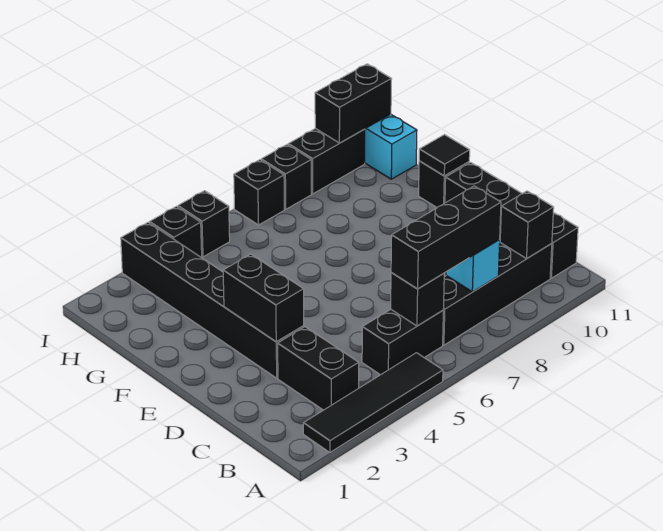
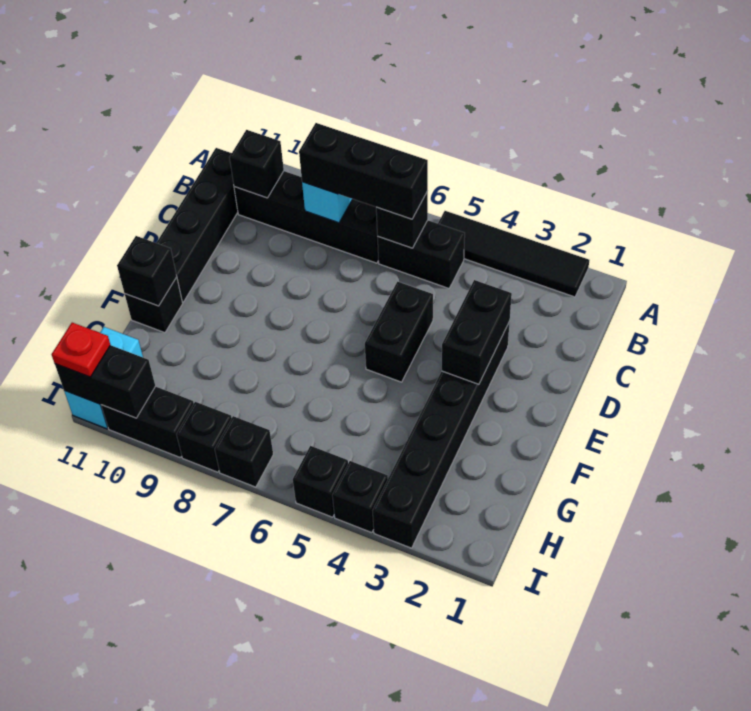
black 1x2 brick [278,327,359,410] -> black 1x2 brick moved to [365,282,433,382]
black 1x1 tile [419,135,470,176] -> black 1x1 brick [117,236,177,306]
none -> red 1x1 plate [52,323,110,377]

